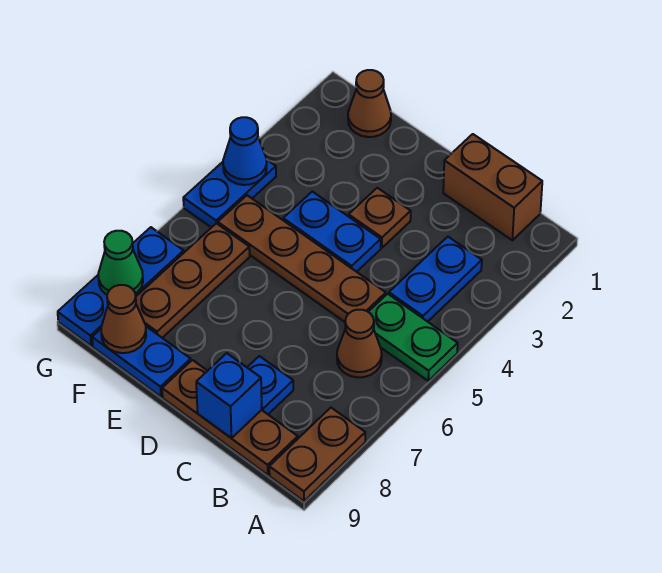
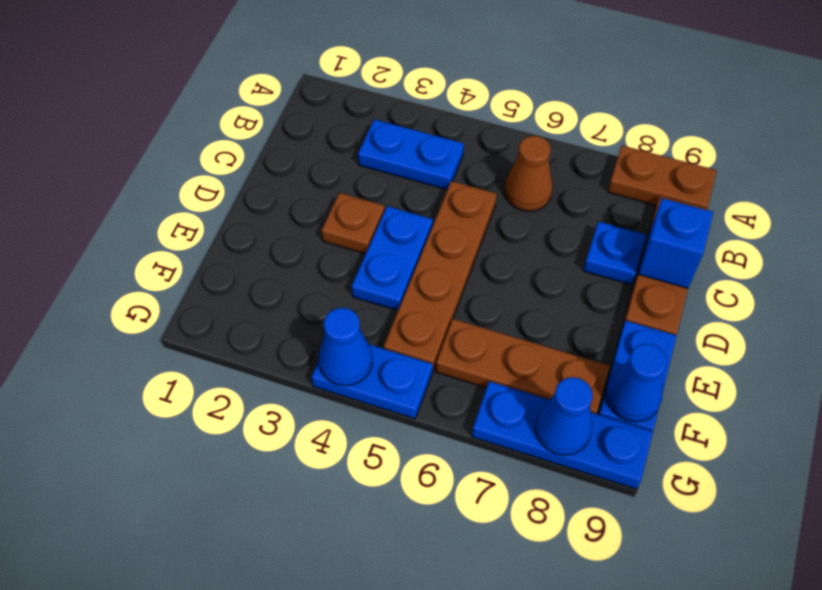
green 1x2 plate [369,294,458,381] -> none
brown 1x2 brick [443,134,542,240] -> none
brown 1x1 cone [348,70,391,137] -> none
brown 1x1 cone [101,285,146,353] -> blue 1x1 cone [606,344,667,422]
green 1x1 cone [98,231,143,295] -> blue 1x1 cone [535,377,593,455]

